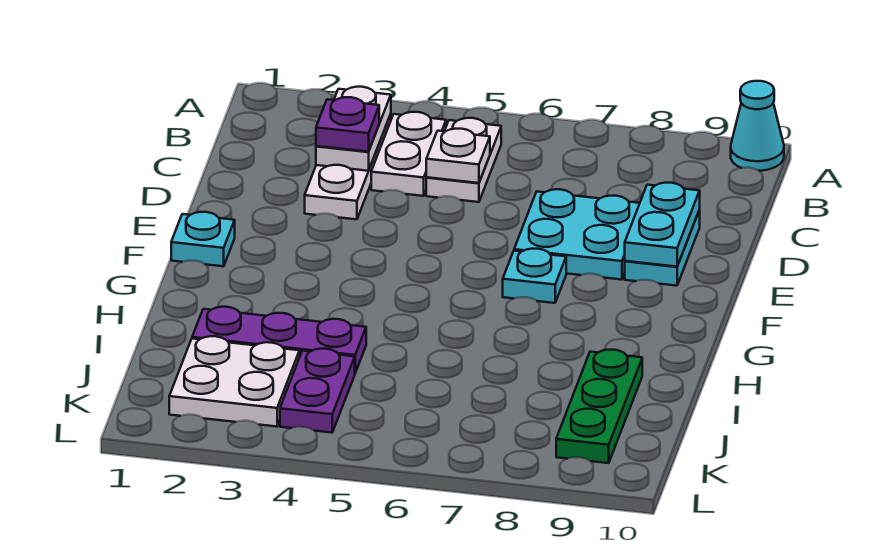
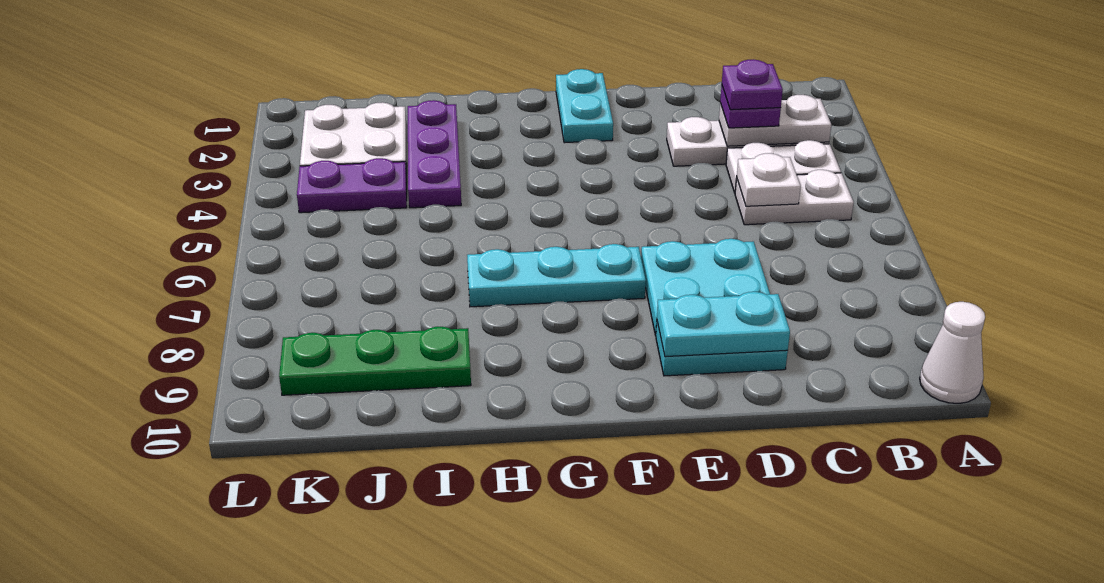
cyan 1x1 cone [731,81,784,171] -> white 1x1 cone [920,302,985,403]
none -> purple 1x1 plate [722,59,783,110]
cyan 1x1 plate [171,212,235,266] -> cyan 1x2 plate [556,69,613,143]
cyan 1x1 plate [503,249,566,303] -> cyan 1x3 plate [467,244,646,307]

